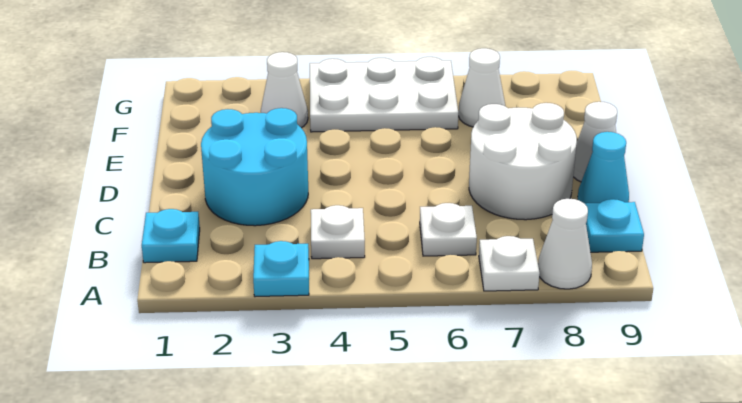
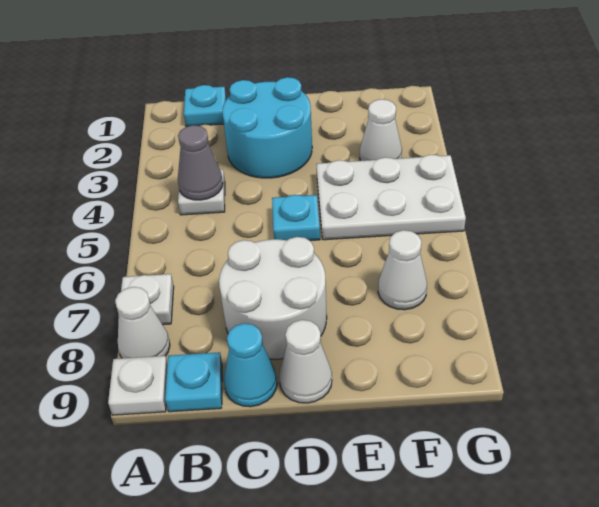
cyan 1x1 plate [253,241,309,297] -> cyan 1x1 plate moved to [272,195,320,241]
none -> grey 1x1 cone [178,125,223,200]
white 1x1 plate [420,203,477,256] -> white 1x1 plate moved to [108,356,167,415]
white 2x3 plate [310,57,458,132] -> white 2x3 plate turned to [317,155,466,240]

